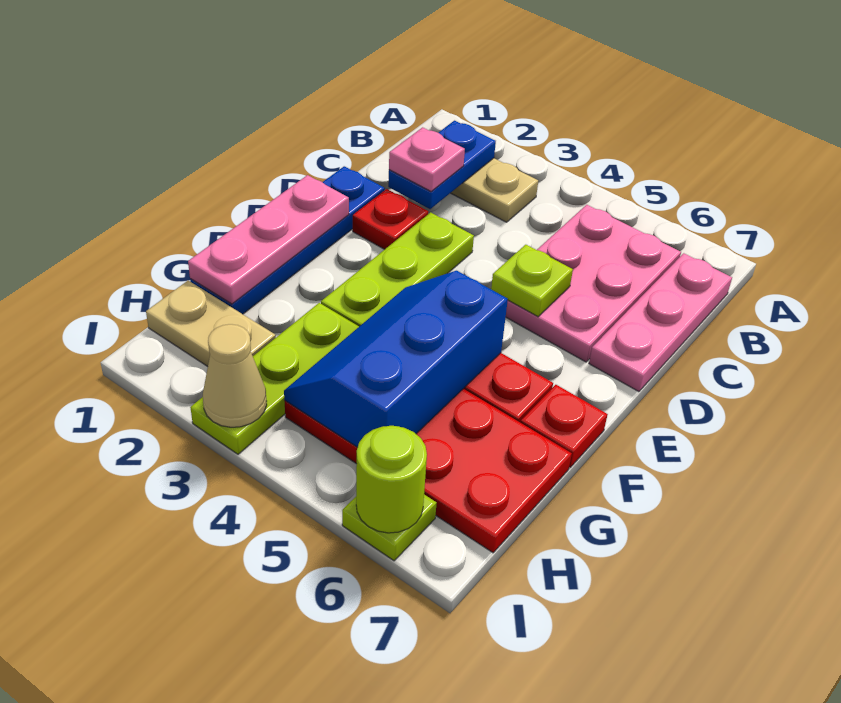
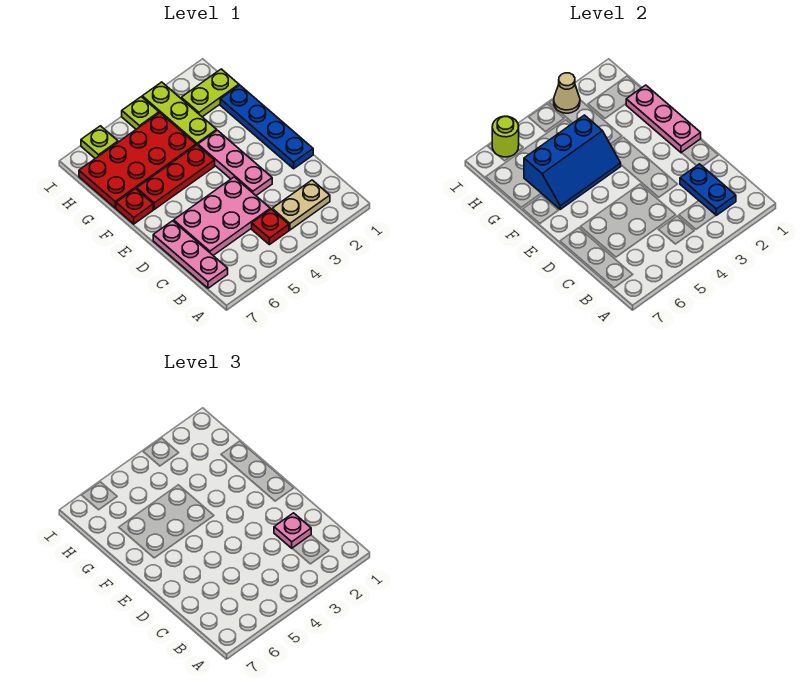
pink 2x3 plate [506,205,681,362] -> pink 2x3 plate turned to [174,177,270,255]
red 1x1 plate [353,189,428,249] -> red 1x1 plate moved to [252,209,289,245]
lime 1x3 plate [321,212,474,326] -> pink 1x3 plate [198,130,272,195]
lime 1x1 plate [491,245,573,317] -> lime 1x1 plate moved to [122,97,159,129]
blue 2x3 slope [284,271,508,447] -> blue 2x3 slope turned to [524,115,621,209]
tan 1x2 plate [146,281,276,367] -> lime 1x2 plate [181,69,239,117]

